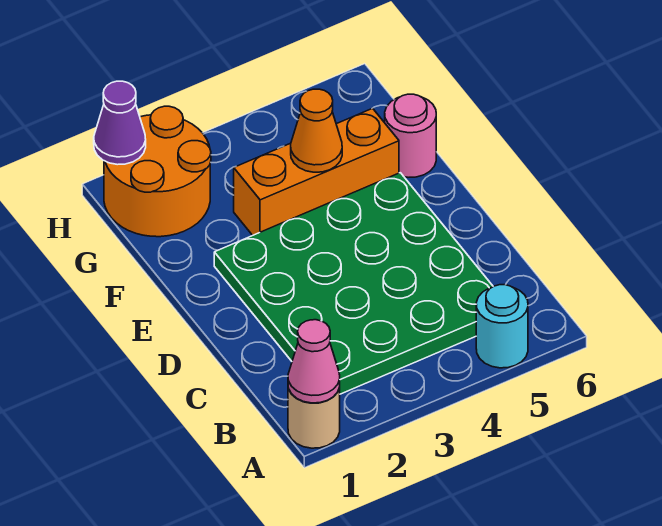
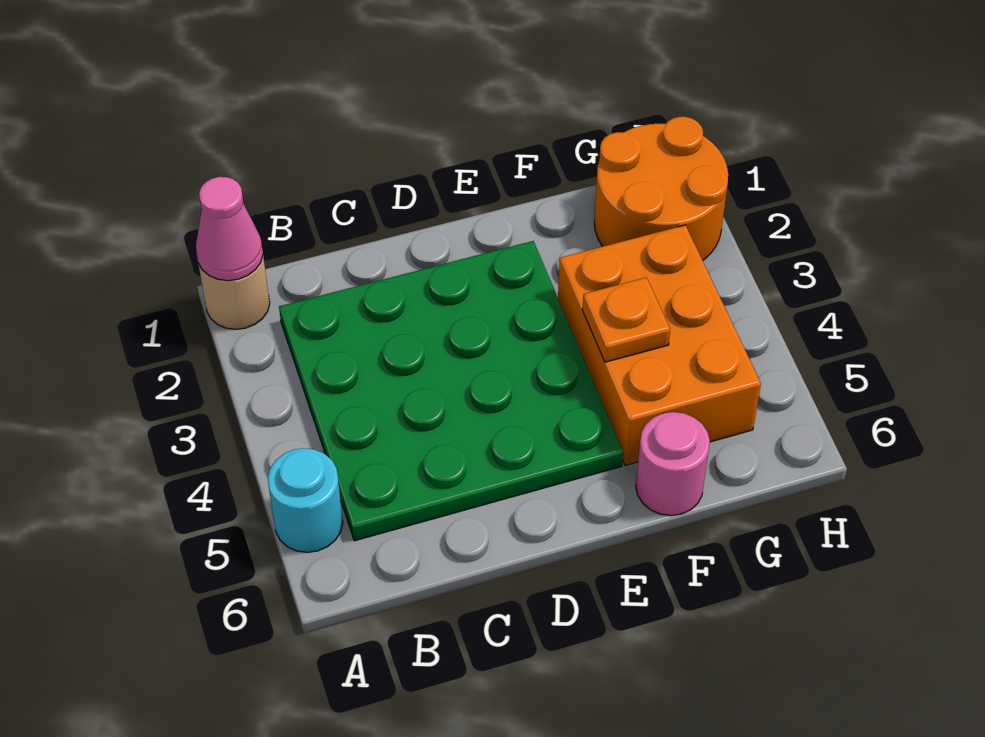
orange 1x3 brick [234,108,399,235] -> orange 2x3 brick [558,225,761,465]
orange 1x1 cone [291,89,342,172] -> orange 1x1 plate [582,277,670,362]
purple 1x1 cone [94,81,146,165] -> none

